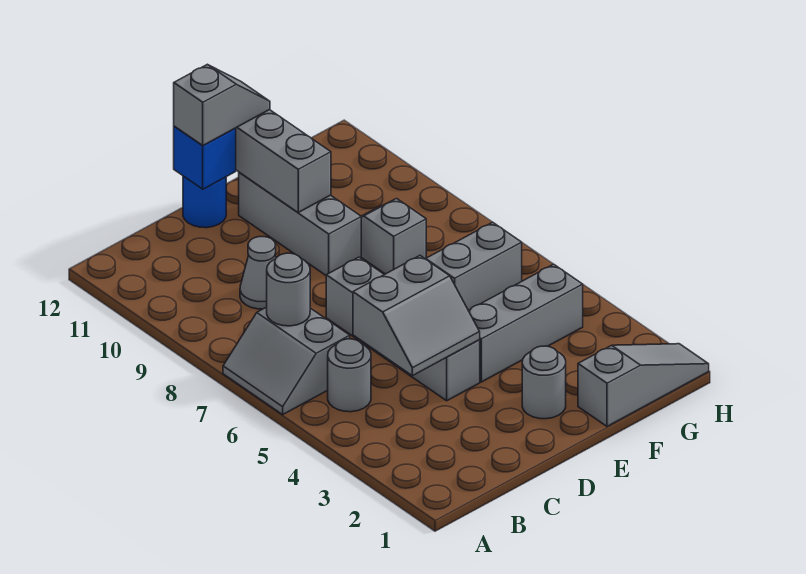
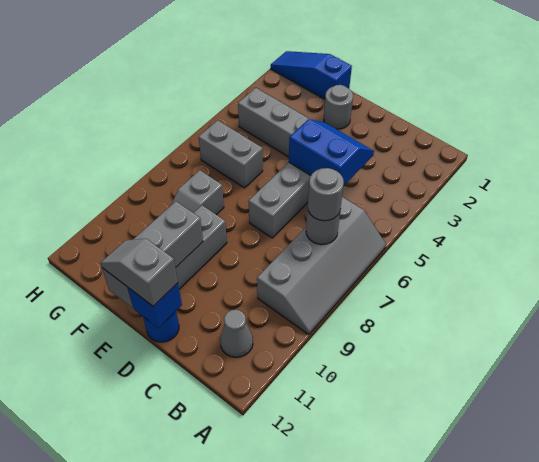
grey 2x2 slope [223,307,350,414] -> grey 2x4 slope [257,197,386,335]
grey 1x1 round brick [328,339,371,412] -> grey 1x1 round brick moved to [308,168,344,221]
grey 2x2 slope [353,256,480,376] -> blue 2x2 slope [289,119,374,186]
grey 1x1 cone [240,237,276,309] -> grey 1x1 cone moved to [220,310,253,357]
grey 1x3 slope [578,344,709,426] -> blue 1x3 slope [271,51,352,99]

